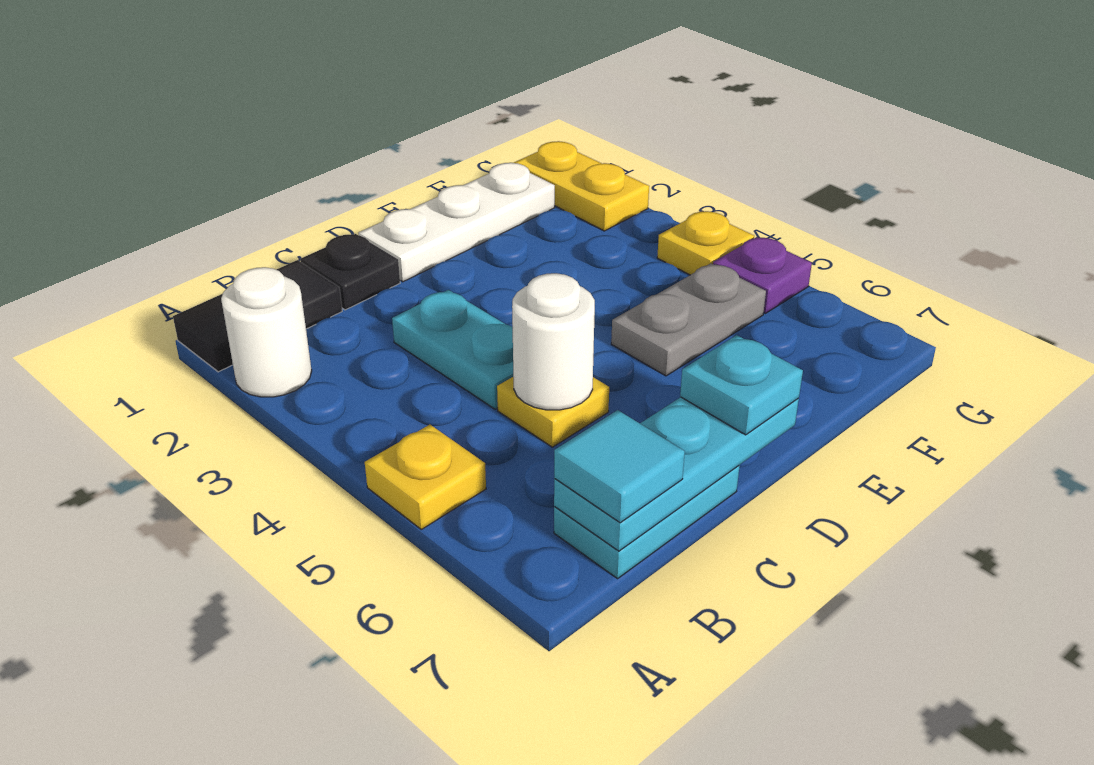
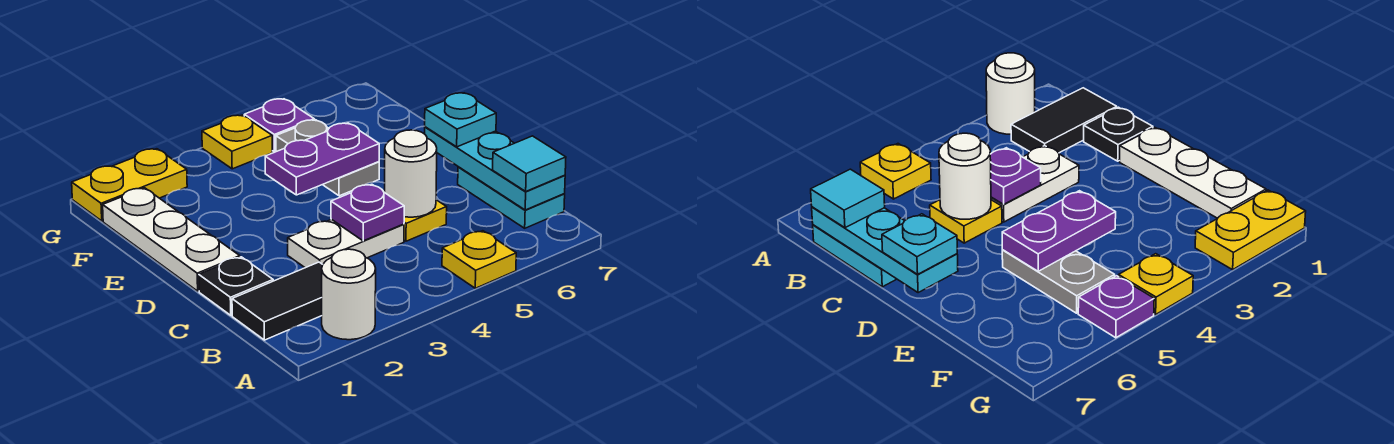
black 1x2 tile [173,260,342,372] -> black 1x2 tile turned to [232,262,323,340]
cyan 1x2 plate [392,290,513,409] -> white 1x2 plate [288,219,404,268]
none -> purple 1x1 plate [331,184,404,241]
none -> purple 1x2 plate [265,123,379,195]

